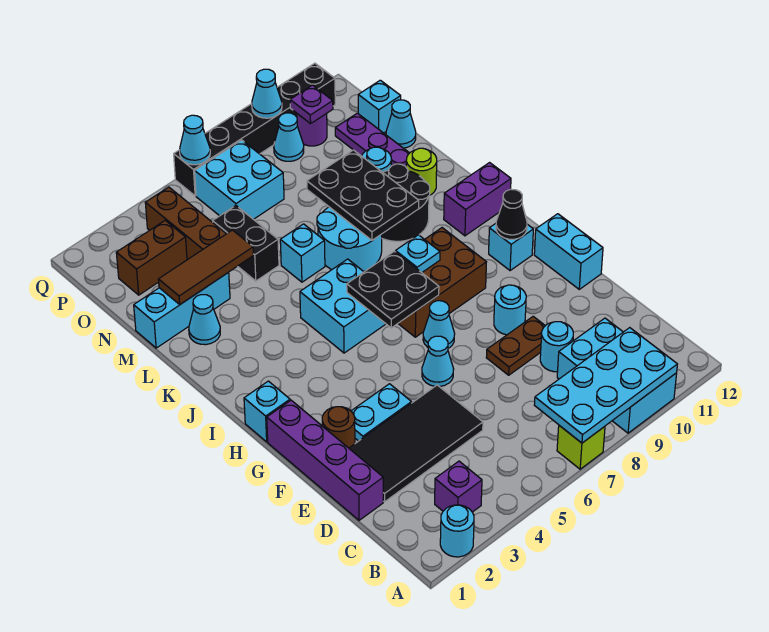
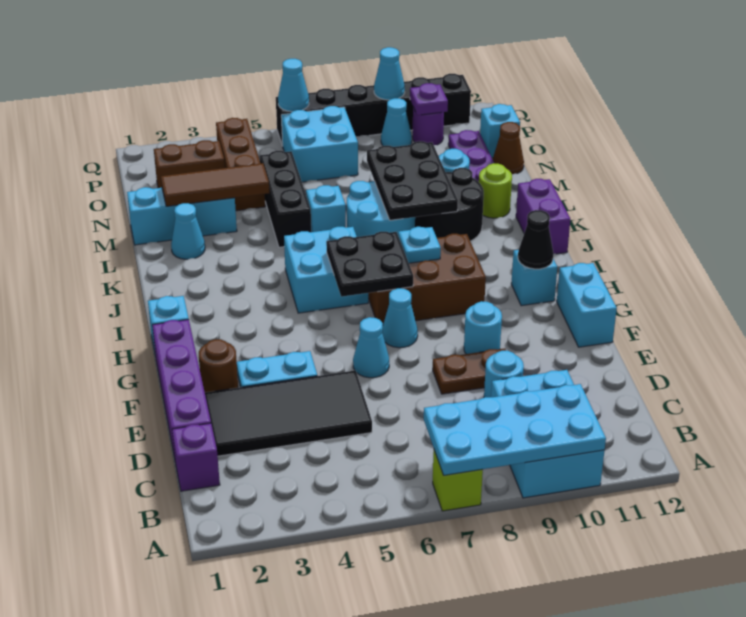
cyan 1x1 round brick [440,505,474,557] -> none
purple 1x1 brick [435,461,482,512] -> purple 1x1 brick moved to [172,423,220,491]
purple 1x2 brick [444,163,511,236] -> purple 1x2 brick turned to [516,179,570,254]
black 1x2 brick [213,206,279,281] -> black 1x3 brick [260,151,311,247]
cyan 1x1 cone [386,100,416,148] -> brown 1x1 cone [493,122,524,174]

